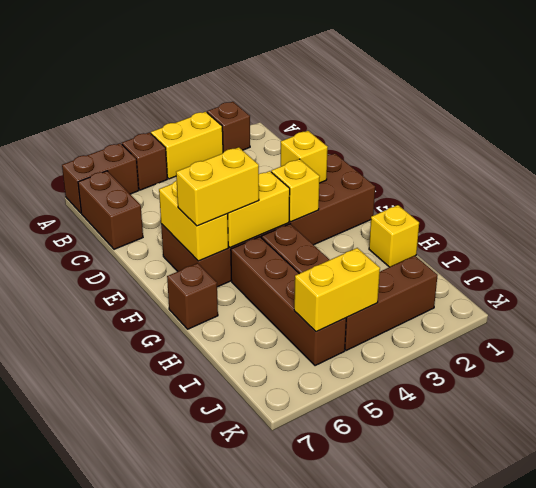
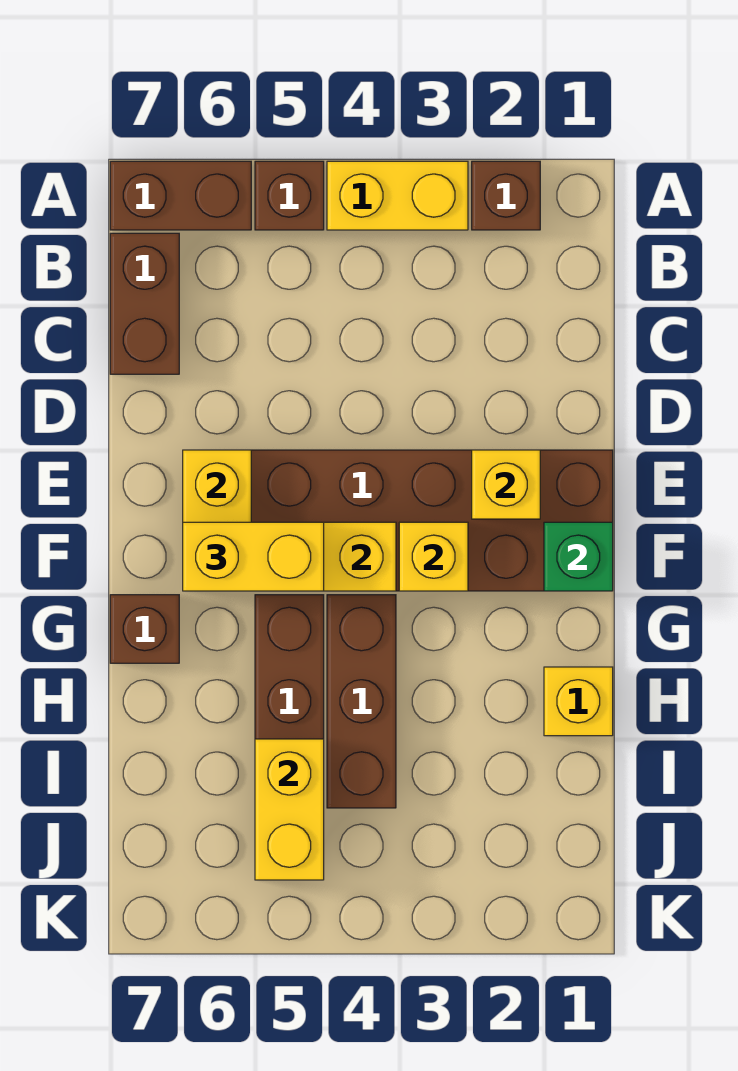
none -> green 1x1 brick [544,522,613,591]
brown 1x3 brick [345,256,438,350] -> none
yellow 1x2 brick [294,248,380,332] -> yellow 1x2 brick turned to [255,739,324,880]

